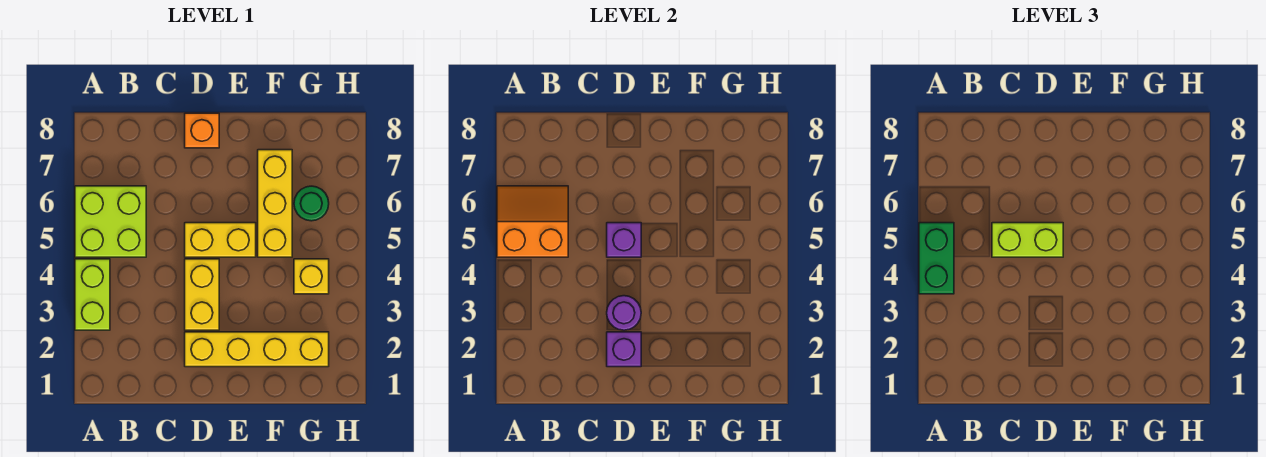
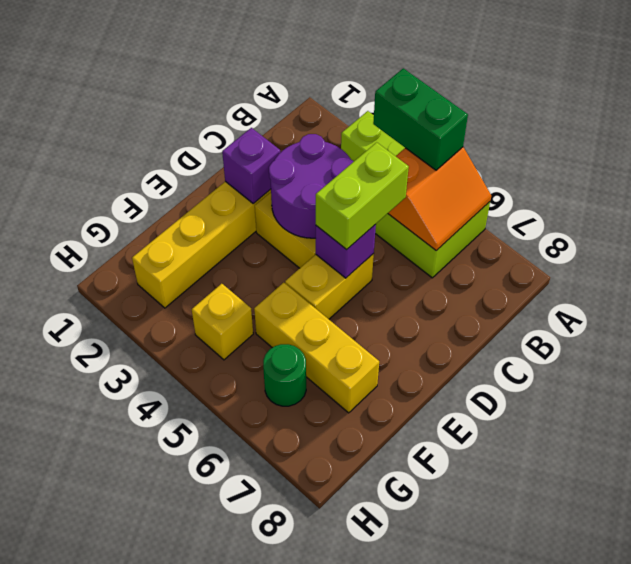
purple 1x1 round brick [607,296,641,330] -> purple 2x2 round brick [269,134,354,238]
orange 1x1 brick [185,113,219,148] -> none

